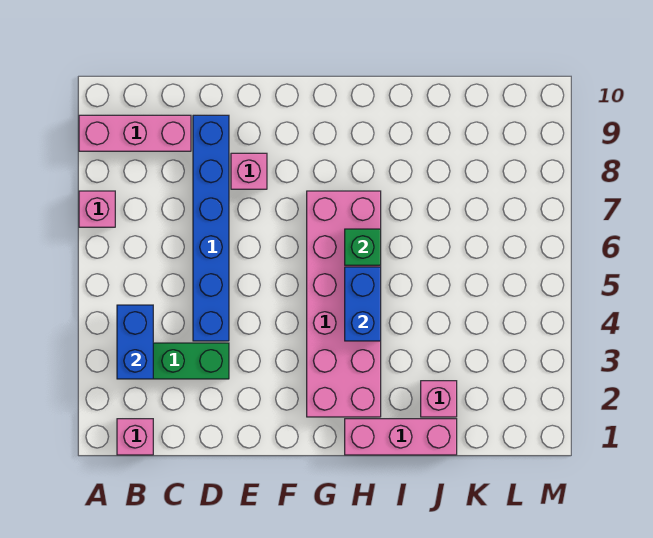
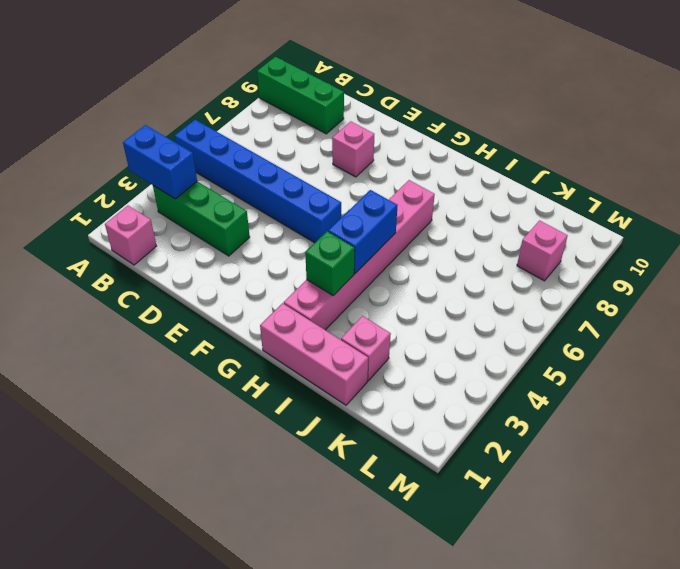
pink 1x1 brick [79,191,115,227] -> pink 1x1 brick moved to [517,221,568,281]
pink 1x3 brick [79,115,191,151] -> green 1x3 brick [257,57,344,134]
blue 1x2 brick [117,305,153,379] -> blue 1x2 brick turned to [123,125,197,199]
blue 1x6 brick [193,115,229,341] -> blue 1x6 brick turned to [175,120,341,243]
pink 2x6 brick [307,191,381,417] -> pink 1x6 brick [284,180,435,330]
green 1x1 brick [345,229,381,265] -> green 1x1 brick moved to [305,231,355,296]

